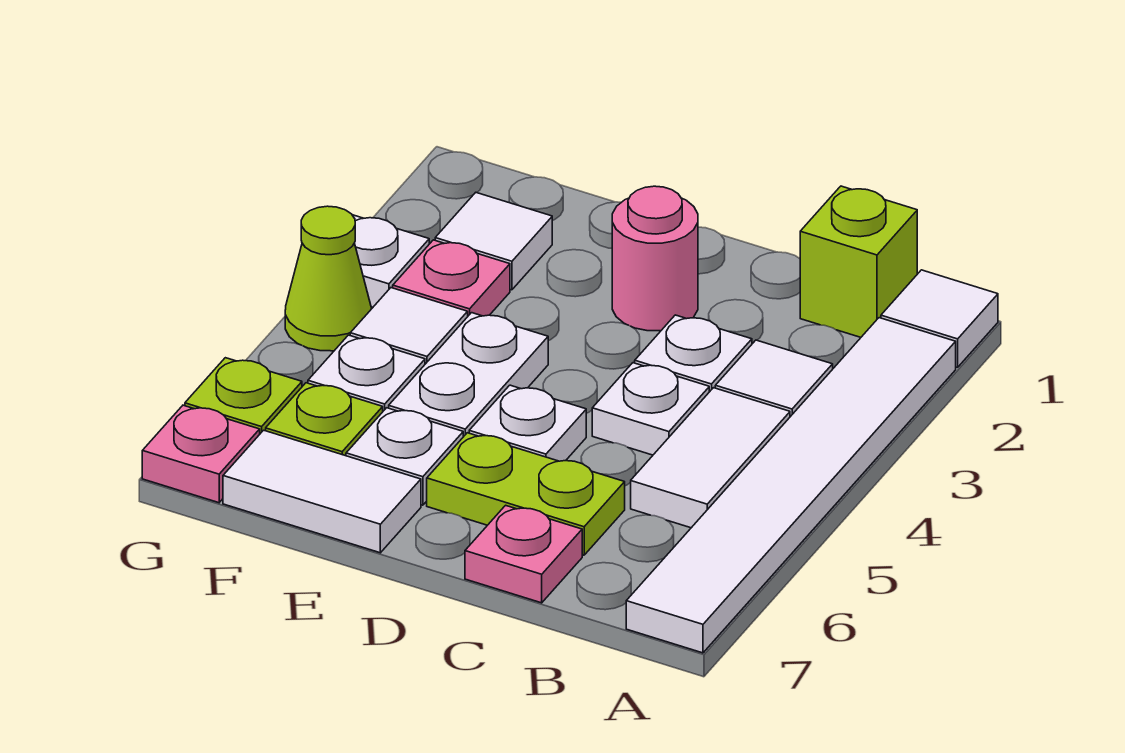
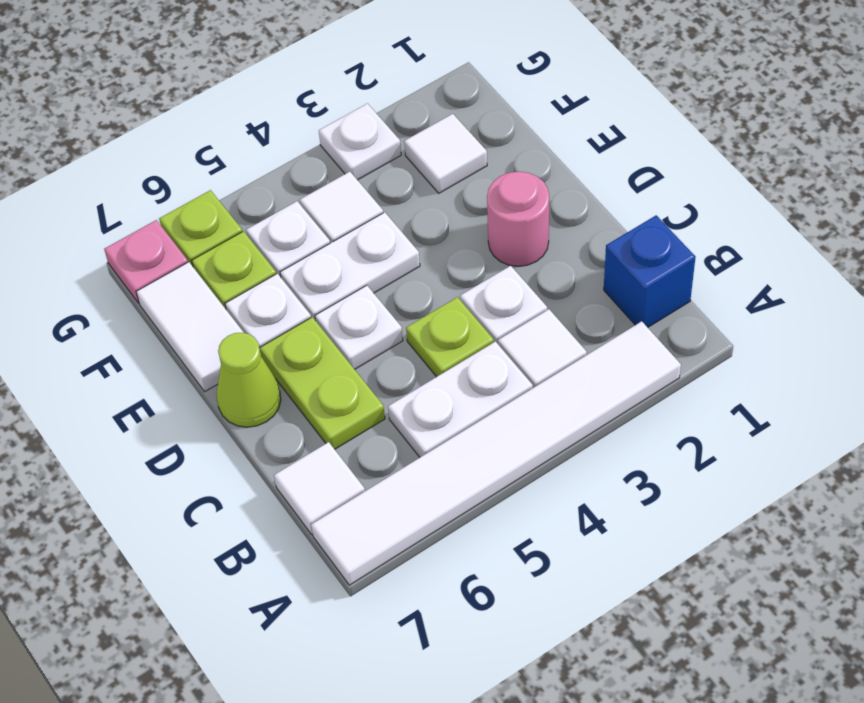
white 1x1 tile [881,270,998,367] -> white 1x1 tile moved to [274,442,365,535]
lime 1x1 brick [800,186,917,337] -> blue 1x1 brick [604,215,695,327]
white 1x2 tile [631,388,790,528] -> white 1x2 plate [388,342,533,457]
white 1x1 plate [592,363,709,455] -> lime 1x1 plate [406,297,494,377]
pink 1x1 plate [465,505,582,603] -> none
pink 1x1 plate [393,240,510,316] -> none
lime 1x1 cone [285,206,371,351] -> lime 1x1 cone moved to [216,333,281,427]

